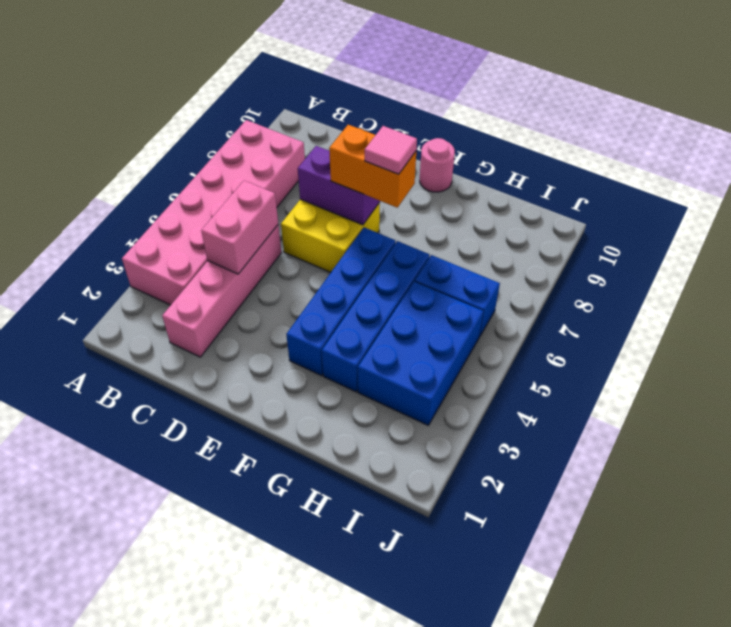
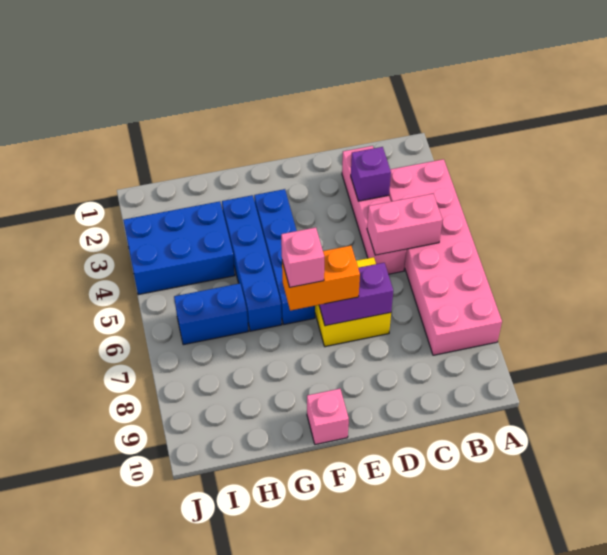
none -> purple 1x1 brick [351,147,391,201]
pink 1x2 brick [201,181,278,274] -> pink 1x2 brick turned to [367,194,442,255]
pink 1x1 tile [365,126,417,174] -> pink 1x1 brick [281,227,324,287]
pink 1x1 round brick [420,138,455,192] -> pink 1x1 brick [307,389,349,445]
blue 2x3 brick [358,282,483,425] -> blue 2x3 brick turned to [123,201,235,295]

